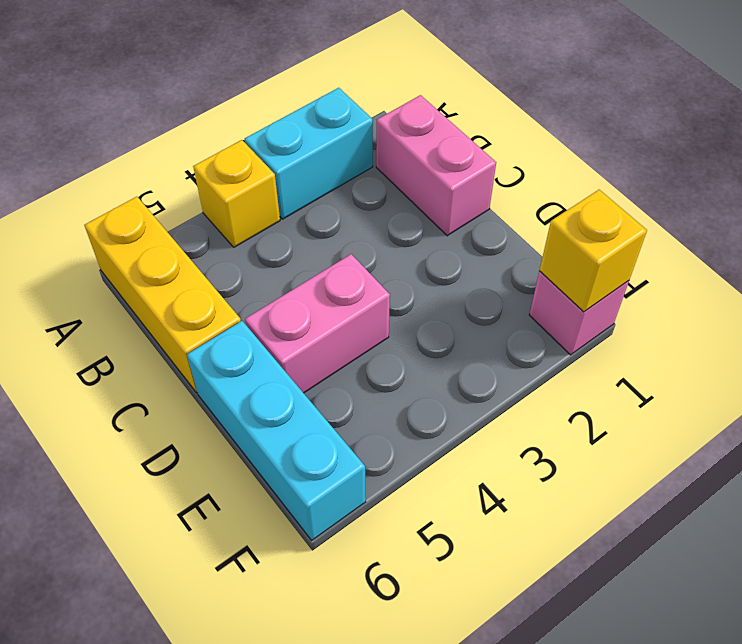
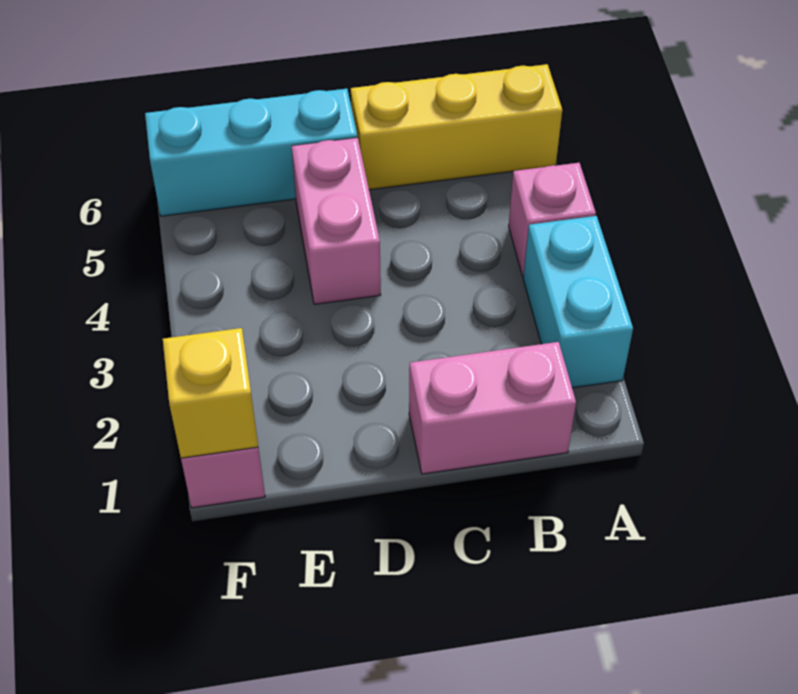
yellow 1x1 brick [193,140,280,247] -> pink 1x1 brick [509,163,596,276]

